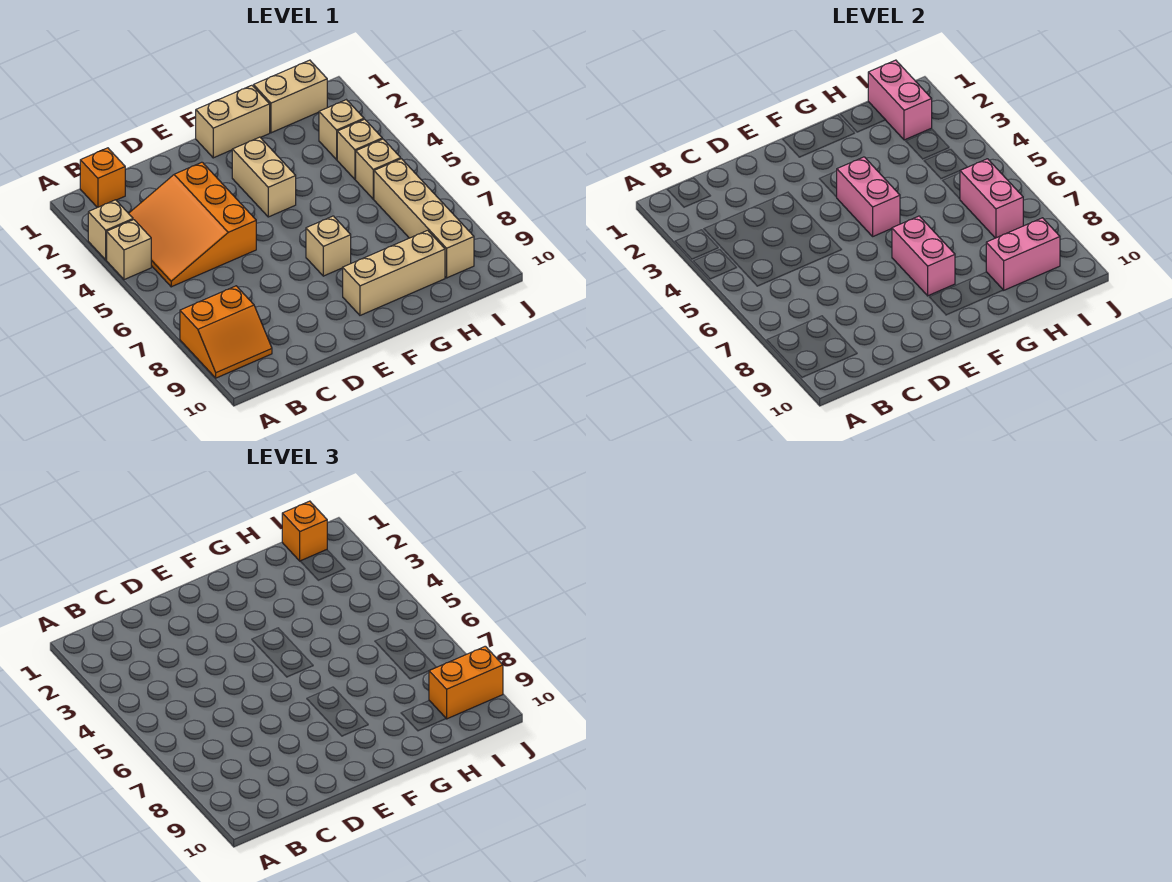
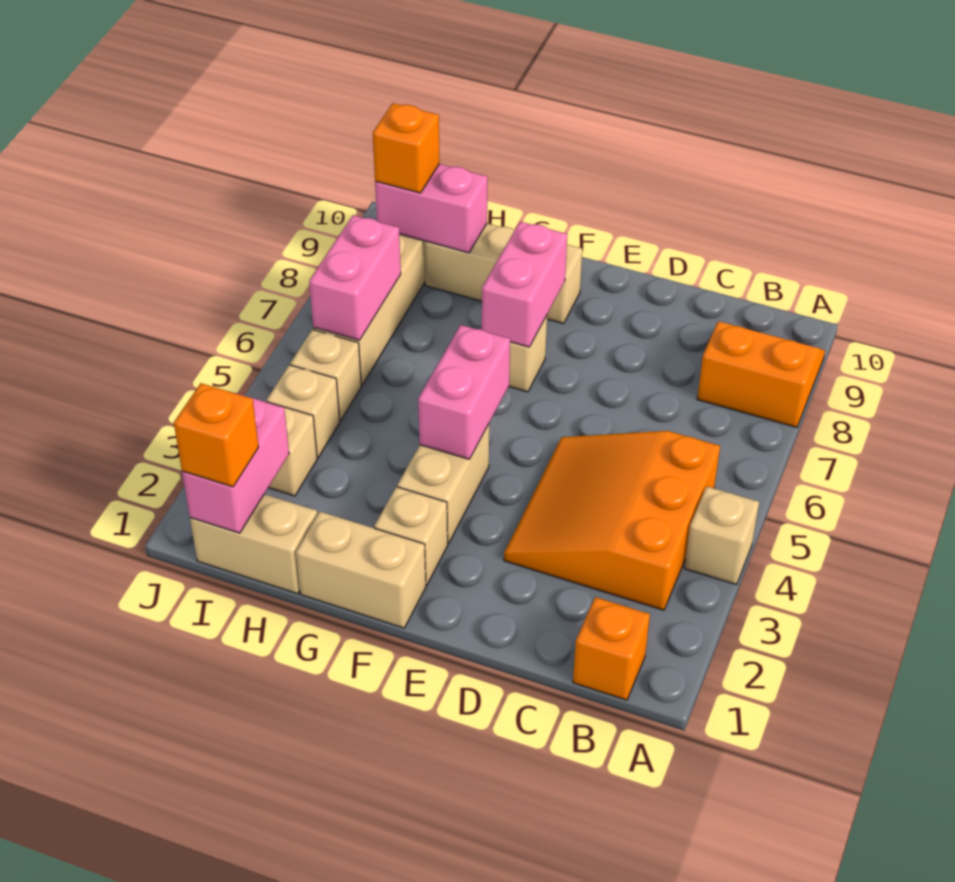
tan 1x1 brick [88,200,133,260] -> tan 1x1 brick moved to [374,487,448,585]
orange 3x3 slope [129,162,256,287] -> orange 3x3 slope turned to [504,431,720,610]
orange 1x2 brick [429,646,503,719] -> orange 1x1 brick [373,103,440,193]

